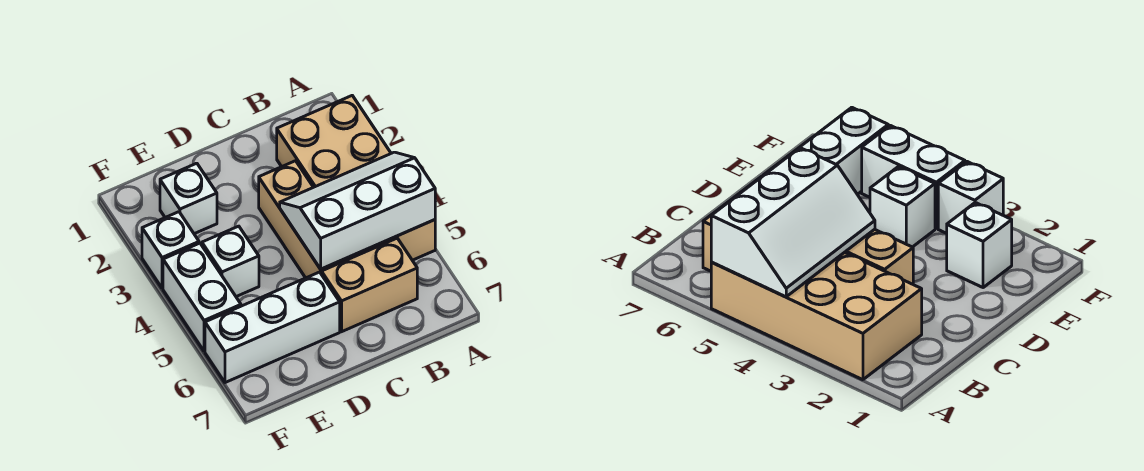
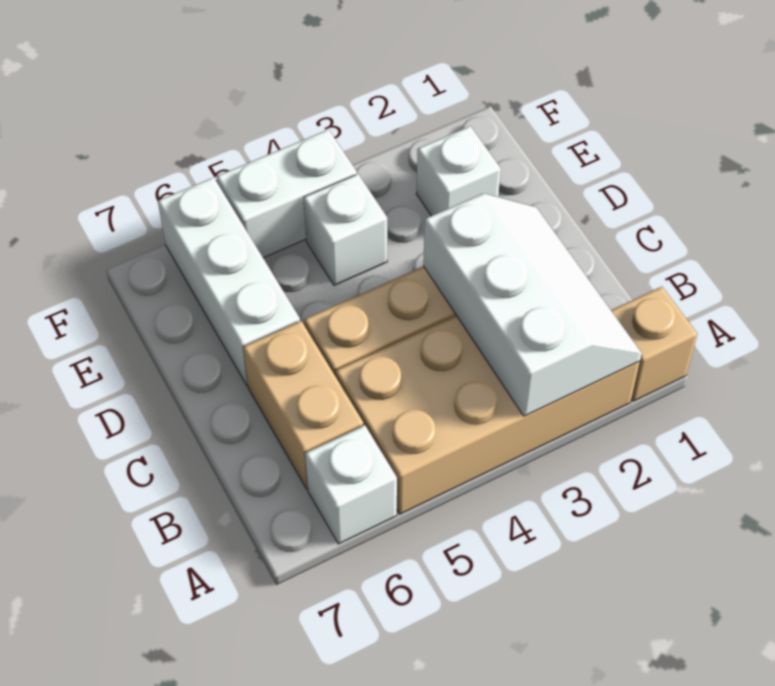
none -> tan 1x1 brick [611,287,697,401]
white 2x3 slope [280,152,435,269] -> white 2x3 slope moved to [423,193,642,416]
white 1x1 brick [142,212,199,288] -> white 1x1 brick moved to [305,425,397,544]

